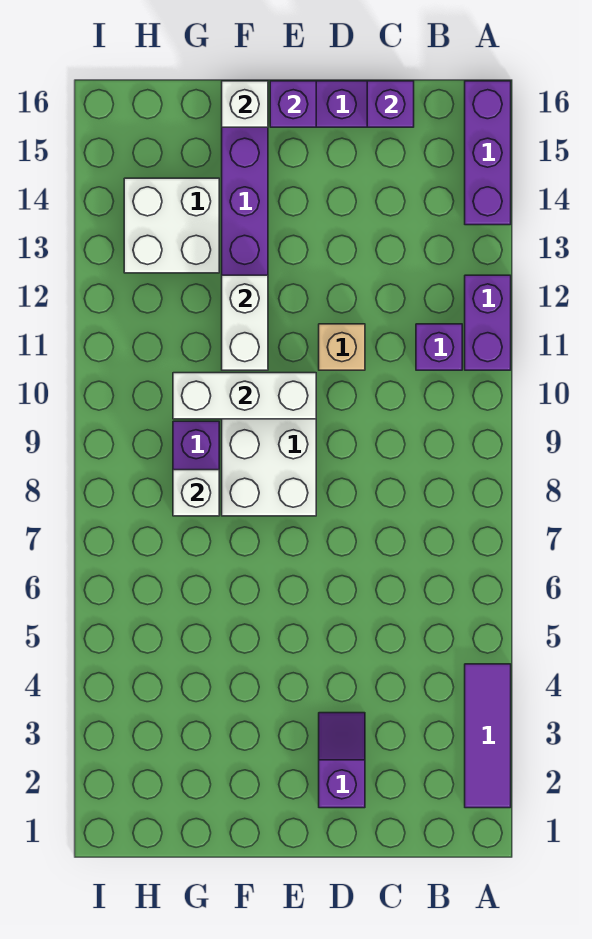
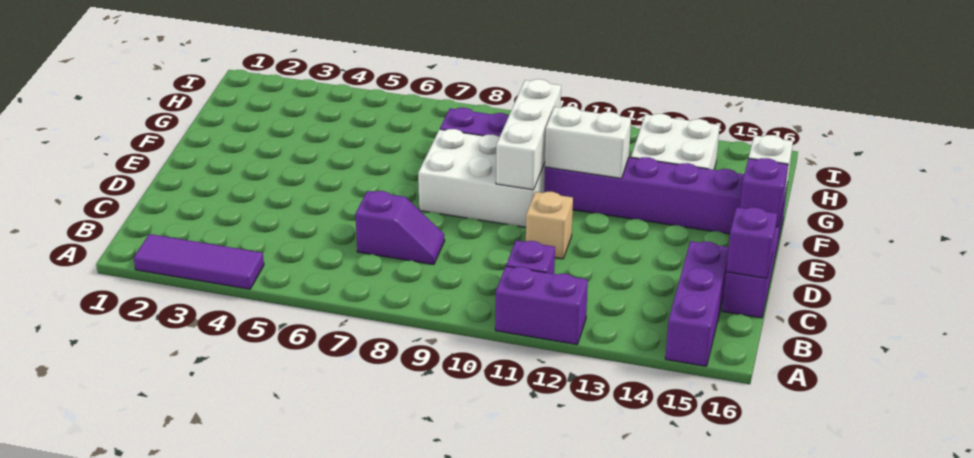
purple 1x3 brick [465,81,511,225] -> purple 1x3 brick turned to [665,241,729,366]
purple 1x2 slope [319,713,365,808] -> purple 1x2 slope moved to [355,191,445,265]
white 1x1 brick [173,470,219,516] -> none

